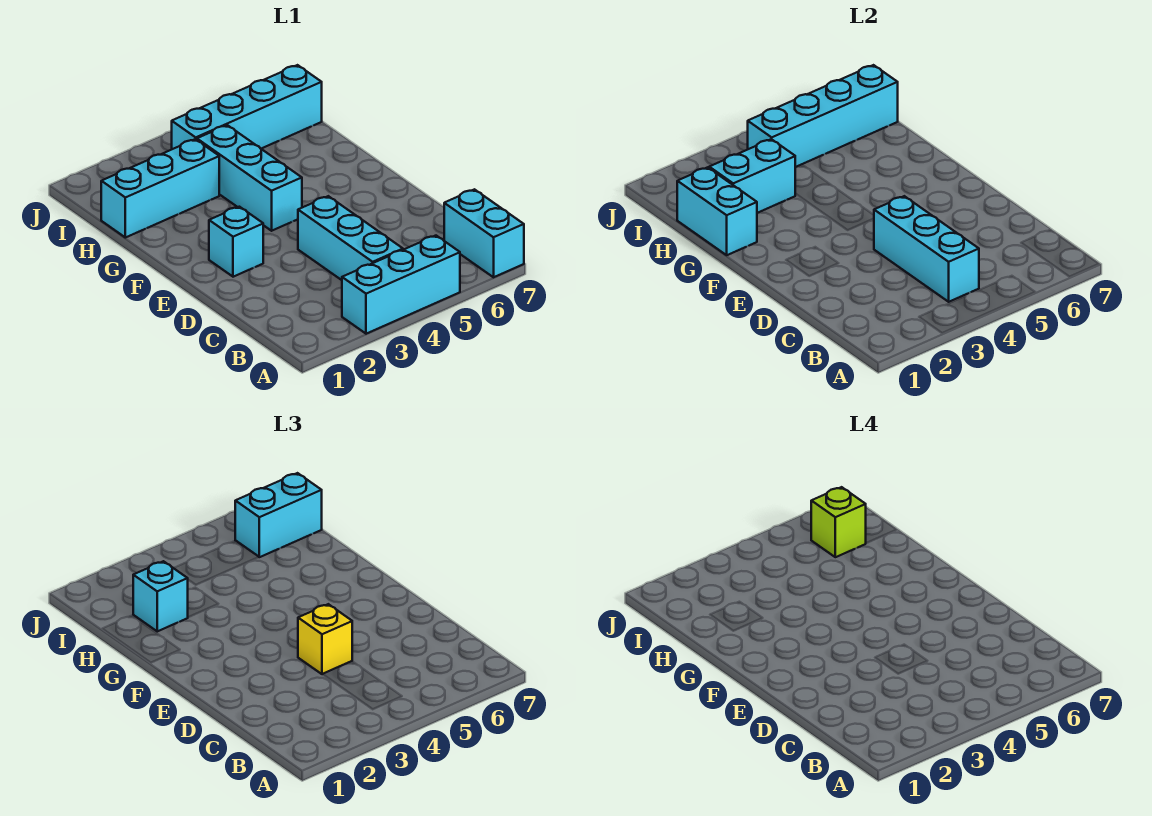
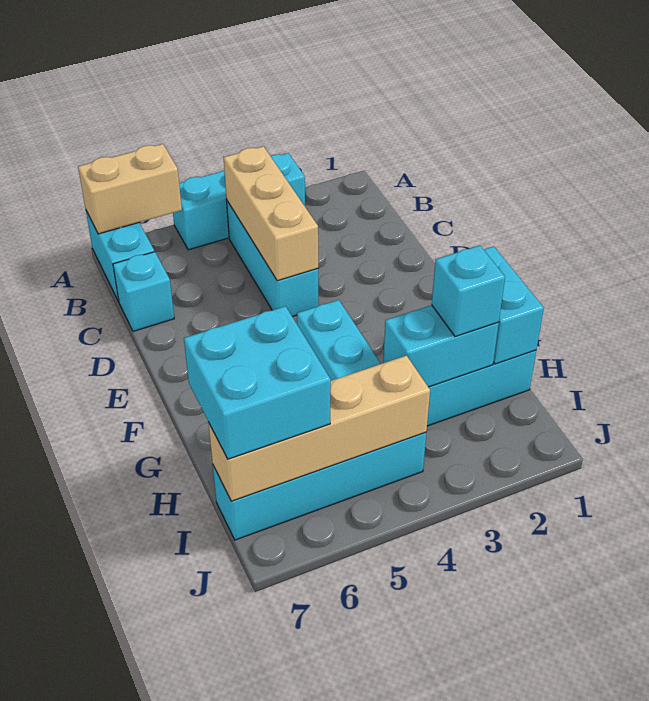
none -> tan 1x2 brick [78,144,182,234]
cyan 1x3 brick [874,196,979,302] -> tan 1x3 brick [224,146,318,281]
yellow 1x1 brick [298,604,352,674] -> none
cyan 1x1 brick [209,207,263,277] -> cyan 1x1 brick moved to [113,252,174,331]
cyan 1x4 brick [748,65,898,167] -> tan 1x4 brick [208,356,430,501]
cyan 1x2 brick [235,473,322,557] -> cyan 2x2 brick [184,306,331,459]
lime 1x1 brick [811,487,866,557] -> none

